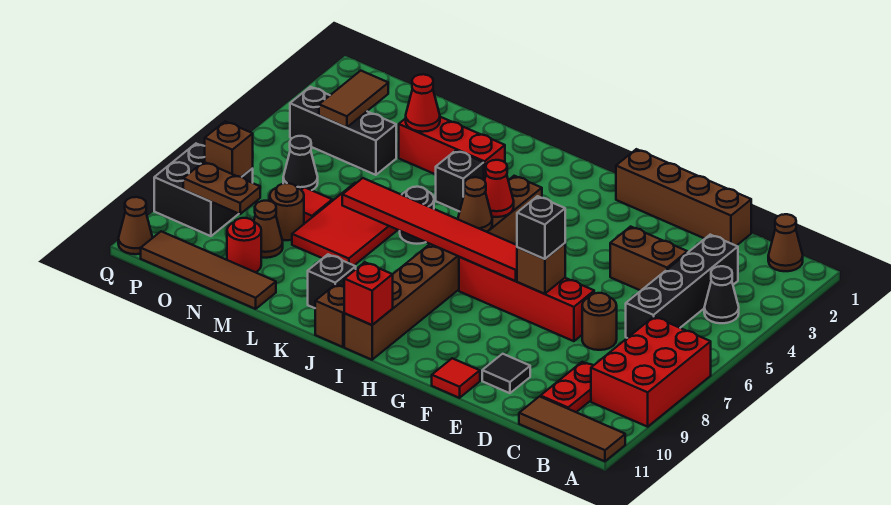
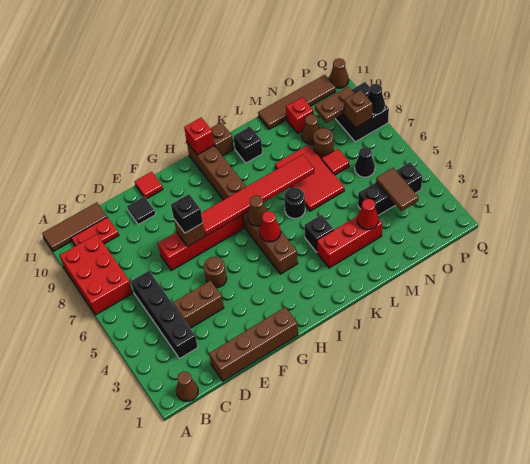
black 1x1 cone [704,266,739,323] -> black 1x1 cone moved to [367,84,385,114]
red 1x2 plate [540,362,593,412] -> red 1x2 plate turned to [72,217,119,246]
brown 1x1 round brick [582,293,617,350] -> brown 1x1 round brick moved to [204,257,227,288]
red 1x1 round brick [227,218,261,272] -> red 1x1 brick [286,97,314,133]

